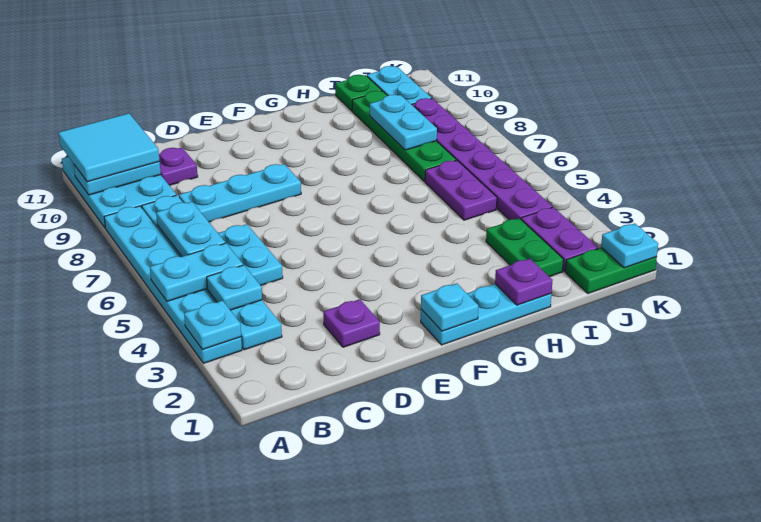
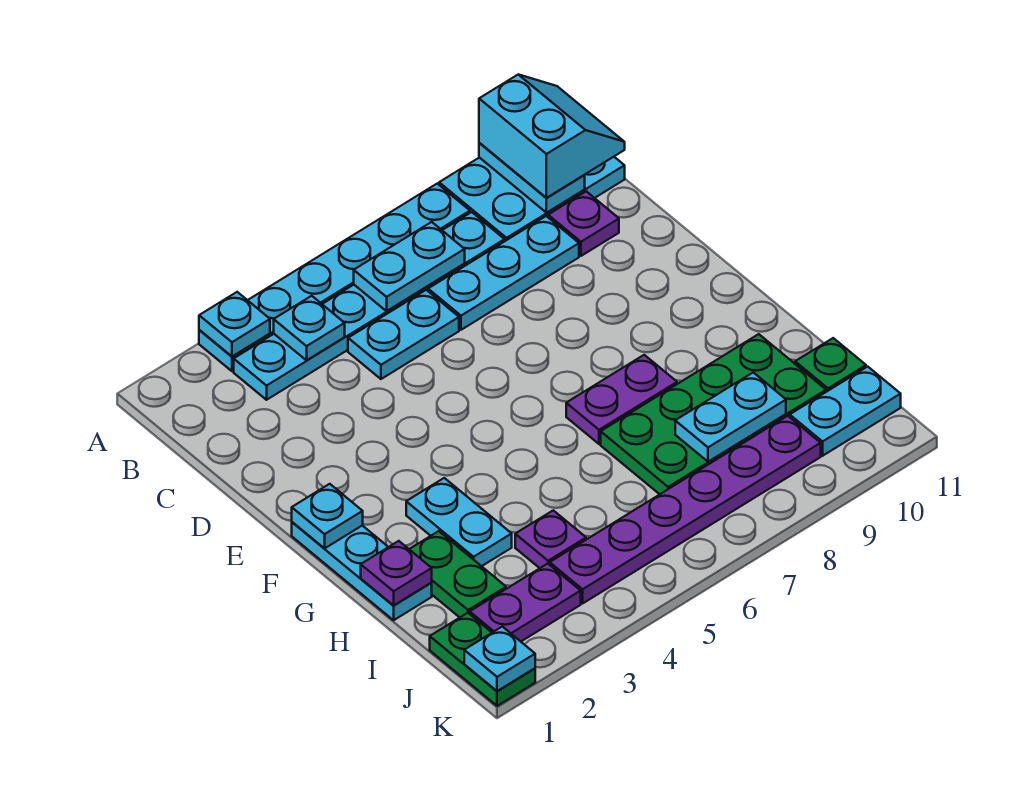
cyan 1x2 plate [150,243,243,301] -> cyan 1x2 plate moved to [406,478,512,566]
cyan 2x2 tile [58,113,159,182] -> cyan 2x2 slope [479,75,625,198]
cyan 1x3 plate [179,164,301,222] -> cyan 1x3 plate turned to [428,216,579,330]
purple 1x1 plate [323,299,380,347] -> purple 1x1 plate moved to [515,510,586,568]
green 1x2 plate [486,218,564,277] -> green 1x2 plate turned to [409,531,506,617]
purple 1x2 plate [425,160,497,220] -> purple 1x2 plate moved to [566,355,677,444]
green 1x4 plate [352,91,456,181] -> green 2x4 plate [601,334,826,494]

